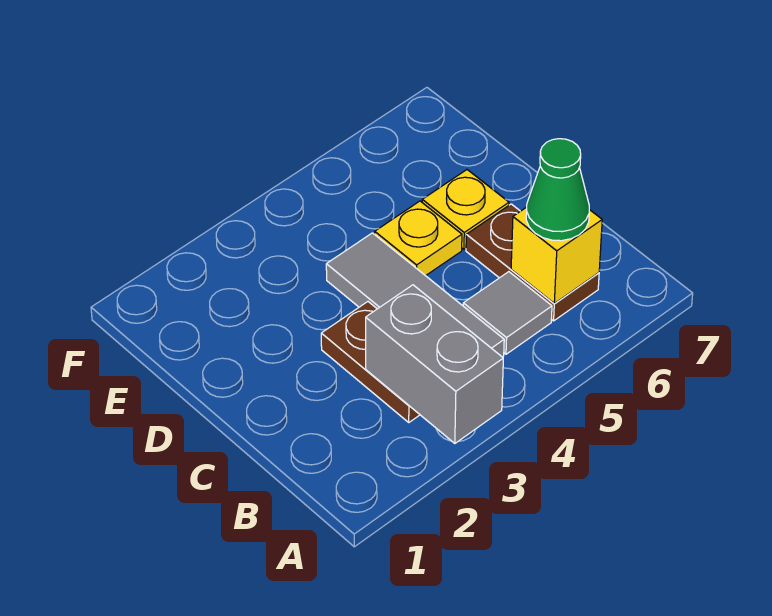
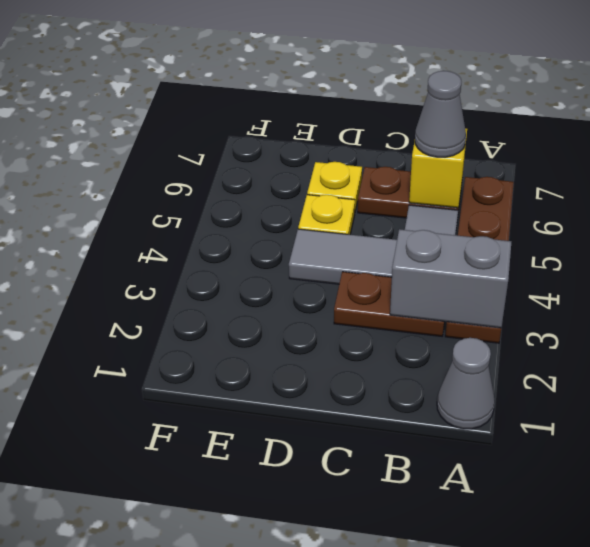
none -> grey 1x1 cone [437,338,495,429]
none -> brown 1x4 plate [445,177,514,343]
green 1x1 cone [526,139,589,241] -> grey 1x1 cone [415,71,466,157]

